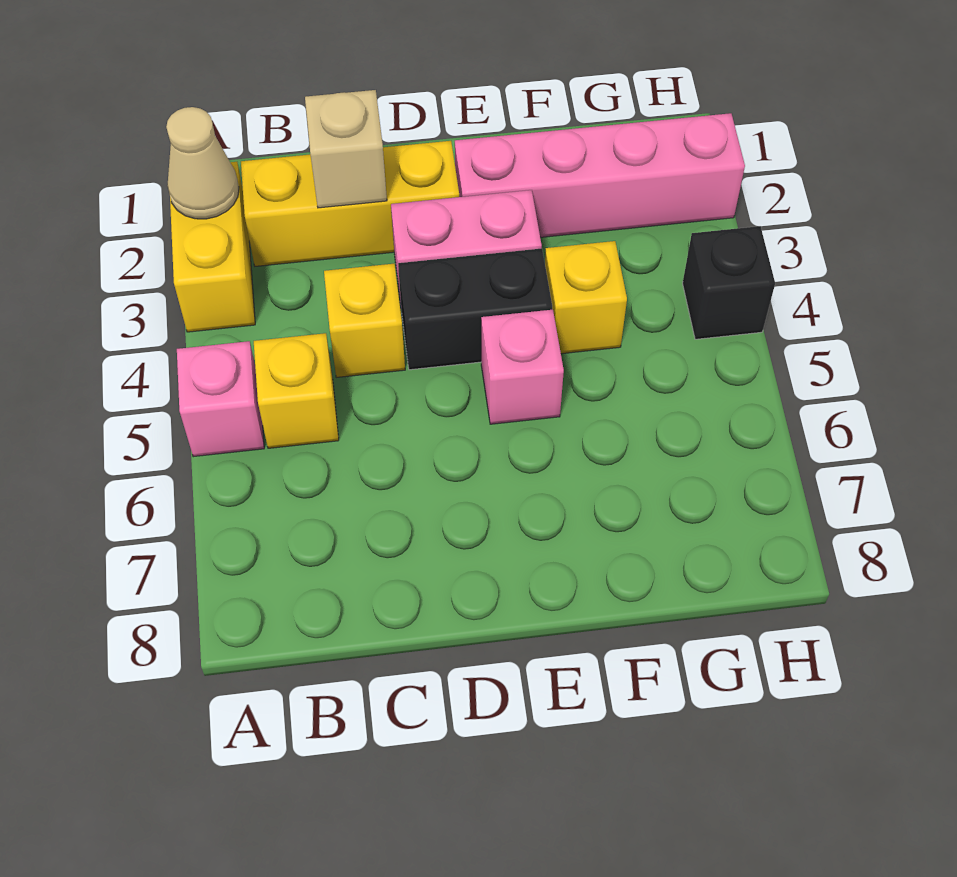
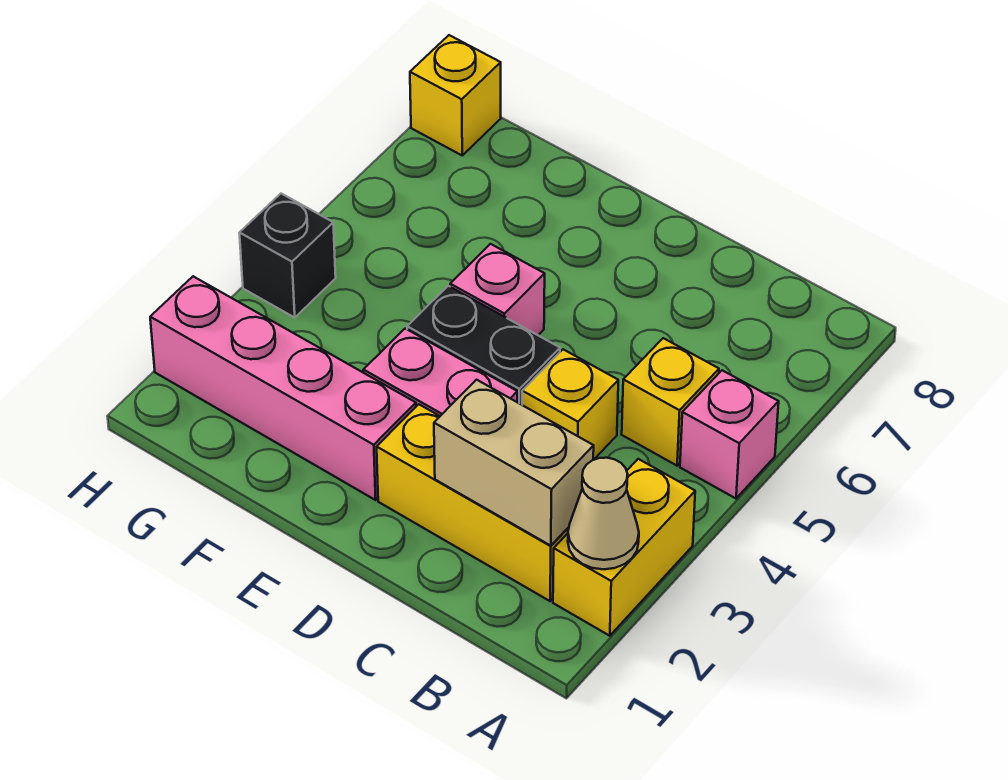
tan 1x1 brick [305,90,387,208] -> tan 1x2 brick [434,380,594,546]
yellow 1x1 brick [545,241,627,354] -> yellow 1x1 brick moved to [410,35,501,155]

